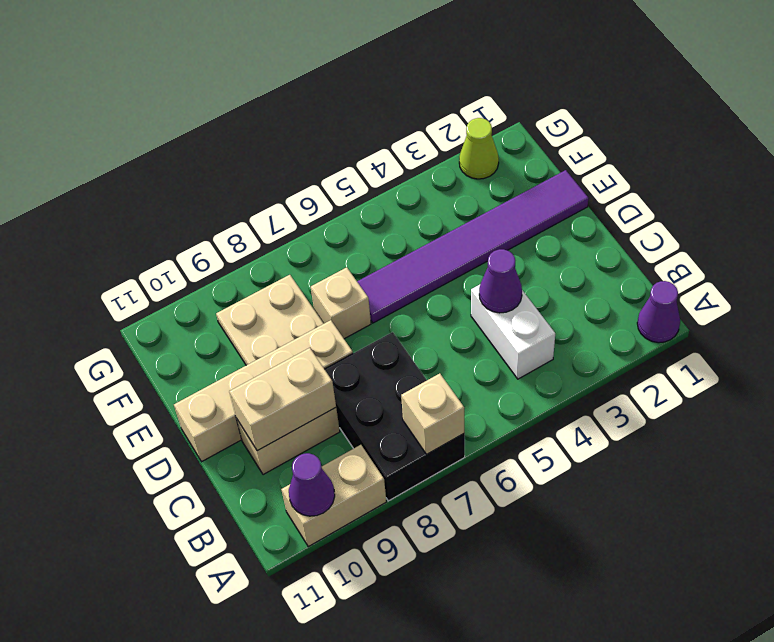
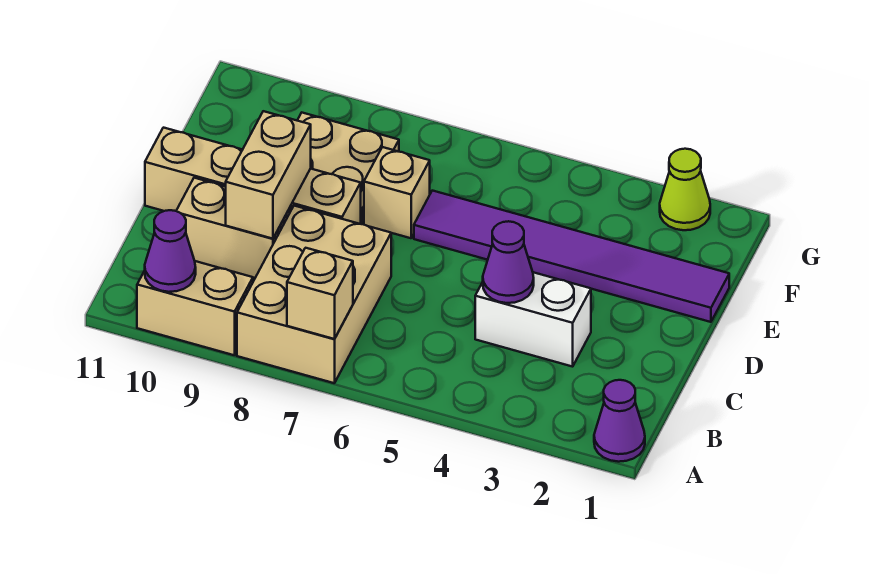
black 2x3 brick [325,332,465,501] -> tan 2x3 brick [237,206,391,383]
white 1x2 brick [471,285,555,379] -> white 1x2 brick turned to [475,272,591,367]
tan 1x2 brick [229,348,336,451] -> tan 1x2 brick turned to [226,111,311,239]

